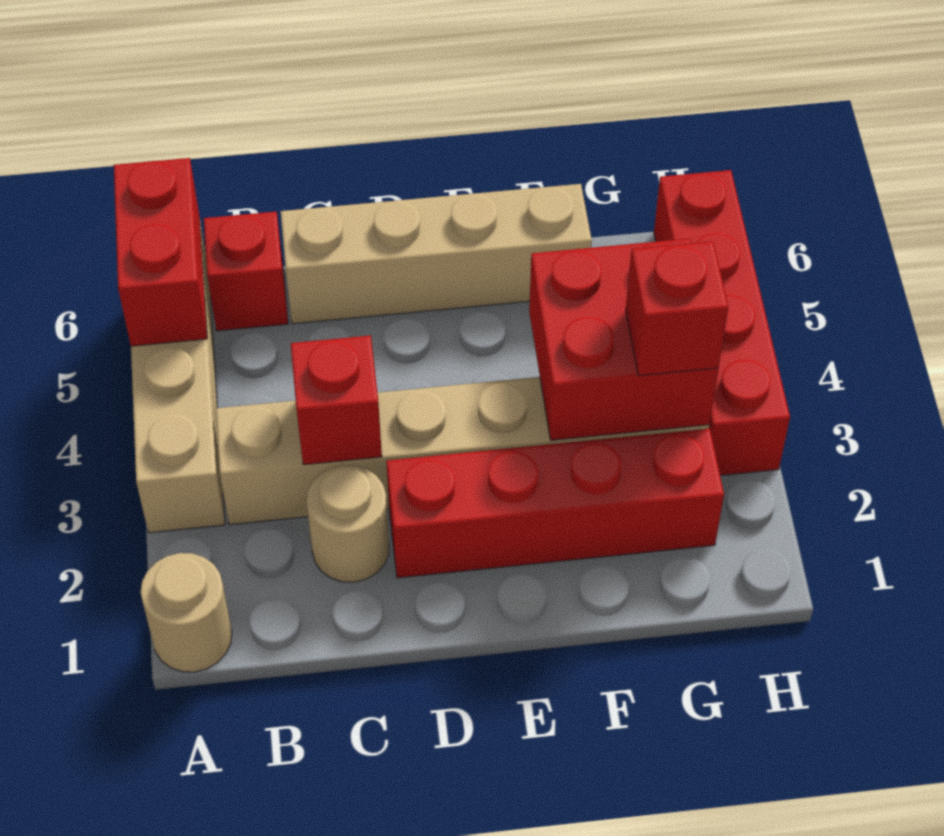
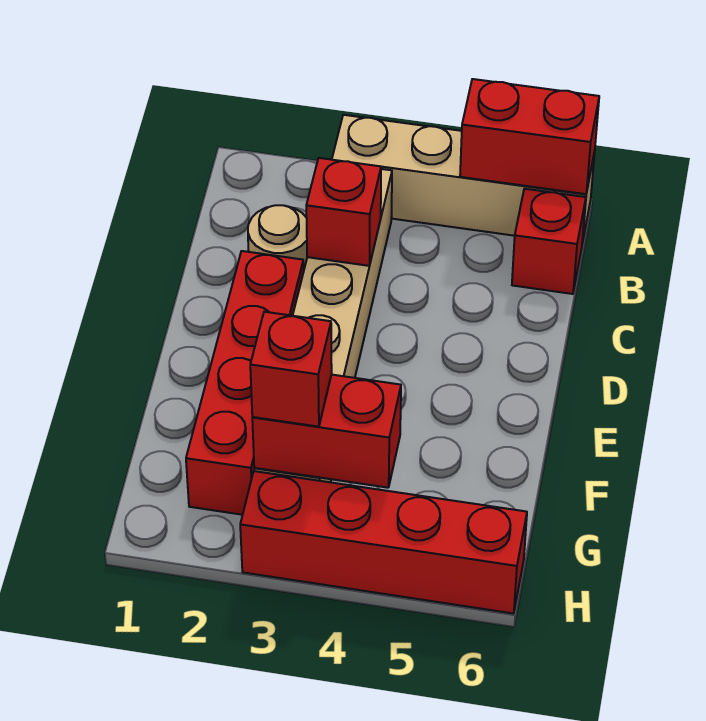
tan 1x1 round brick [141,553,232,672] -> none
tan 1x4 brick [281,184,592,324] -> none
red 2x2 brick [529,239,718,440] -> red 1x2 brick [252,375,401,488]

